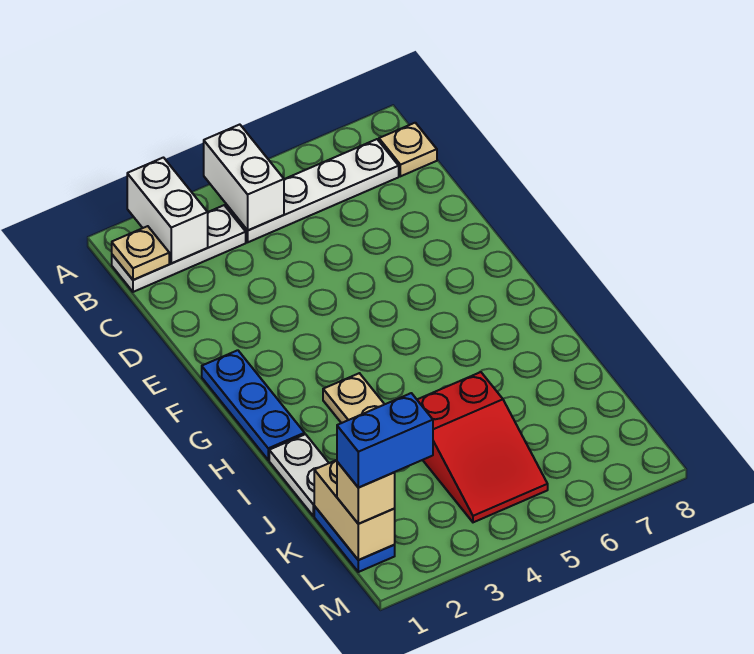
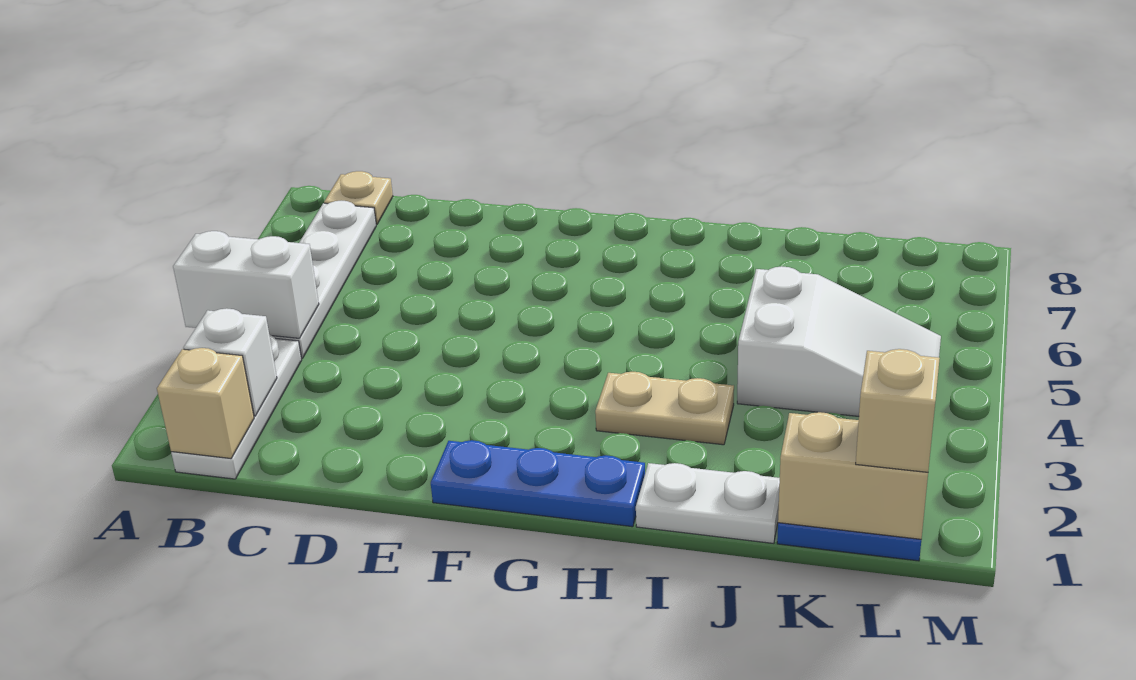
white 1x2 brick [127,158,208,263] -> white 1x1 brick [183,308,277,416]
tan 1x1 plate [112,226,169,280] -> tan 1x1 brick [157,348,254,458]
red 2x3 slope [417,372,548,522] -> white 2x3 slope [737,266,941,416]
blue 1x2 brick [337,393,433,487] -> none

